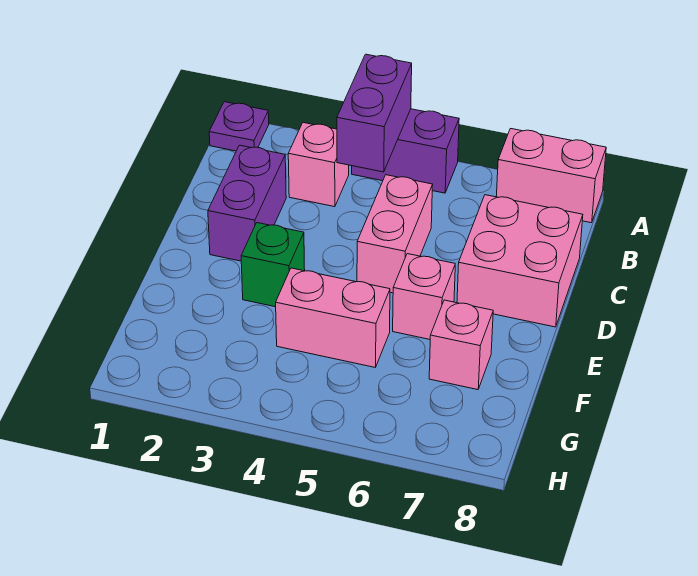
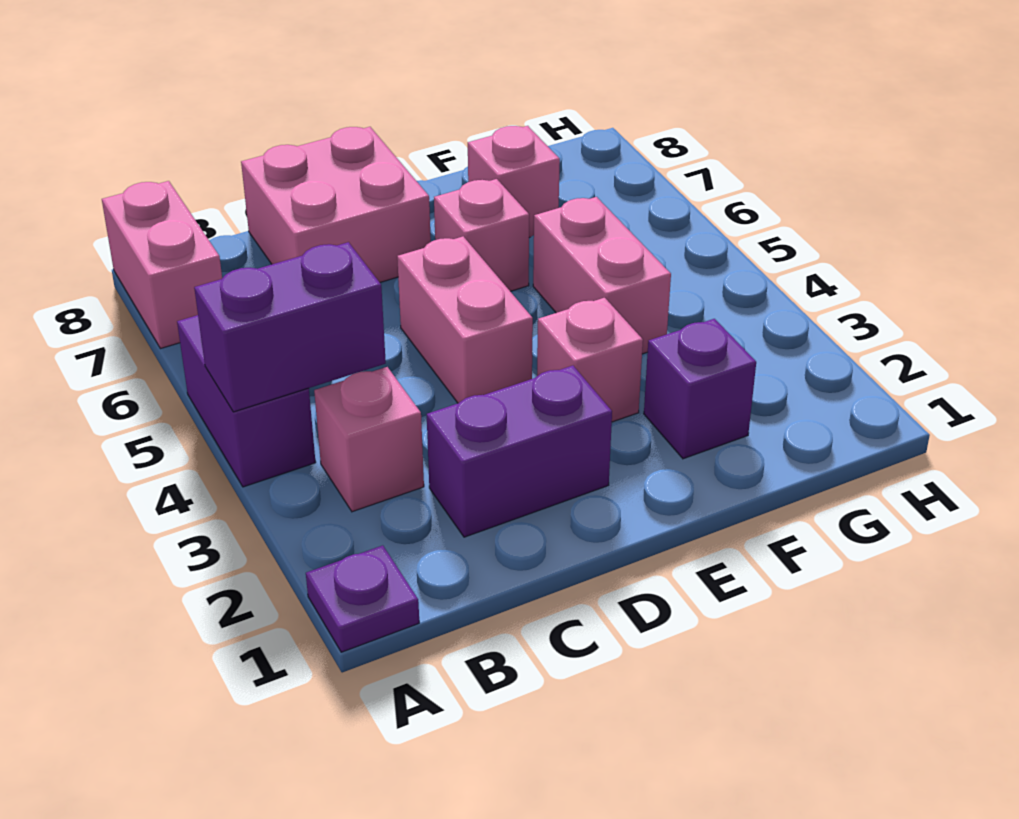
pink 1x2 brick [357,175,433,293] -> pink 1x2 brick turned to [397,236,533,403]
green 1x1 brick [241,223,305,307] -> pink 1x1 brick [537,298,643,422]
none -> purple 1x1 brick [644,319,756,459]

